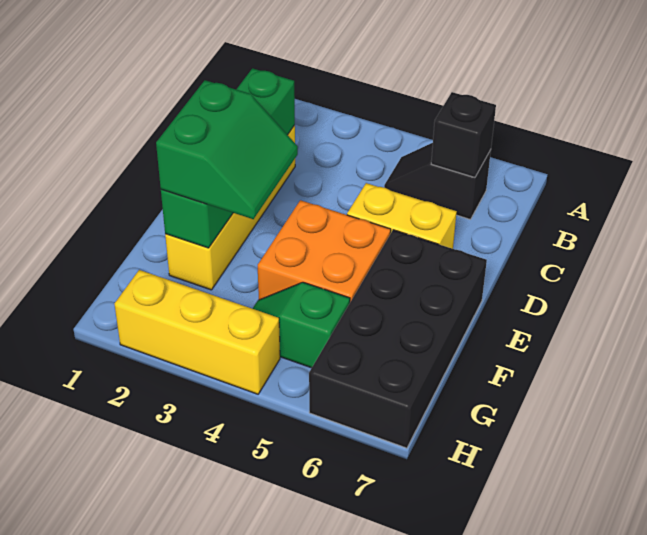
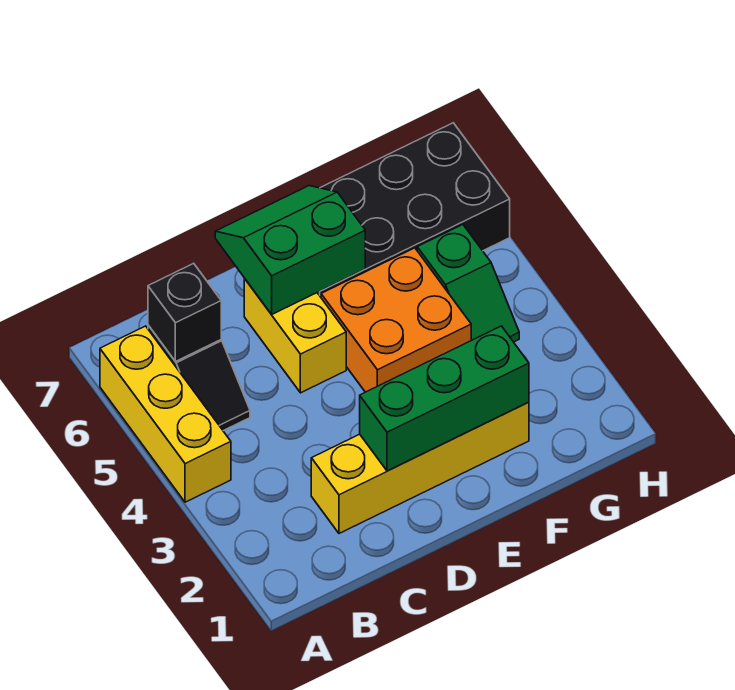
green 1x4 brick [161,68,295,248] -> green 1x3 brick [360,326,529,471]
green 2x2 slope [156,80,298,219] -> green 2x2 slope moved to [215,186,365,314]
yellow 1x3 brick [115,270,280,394] -> yellow 1x3 brick moved to [100,326,231,502]

